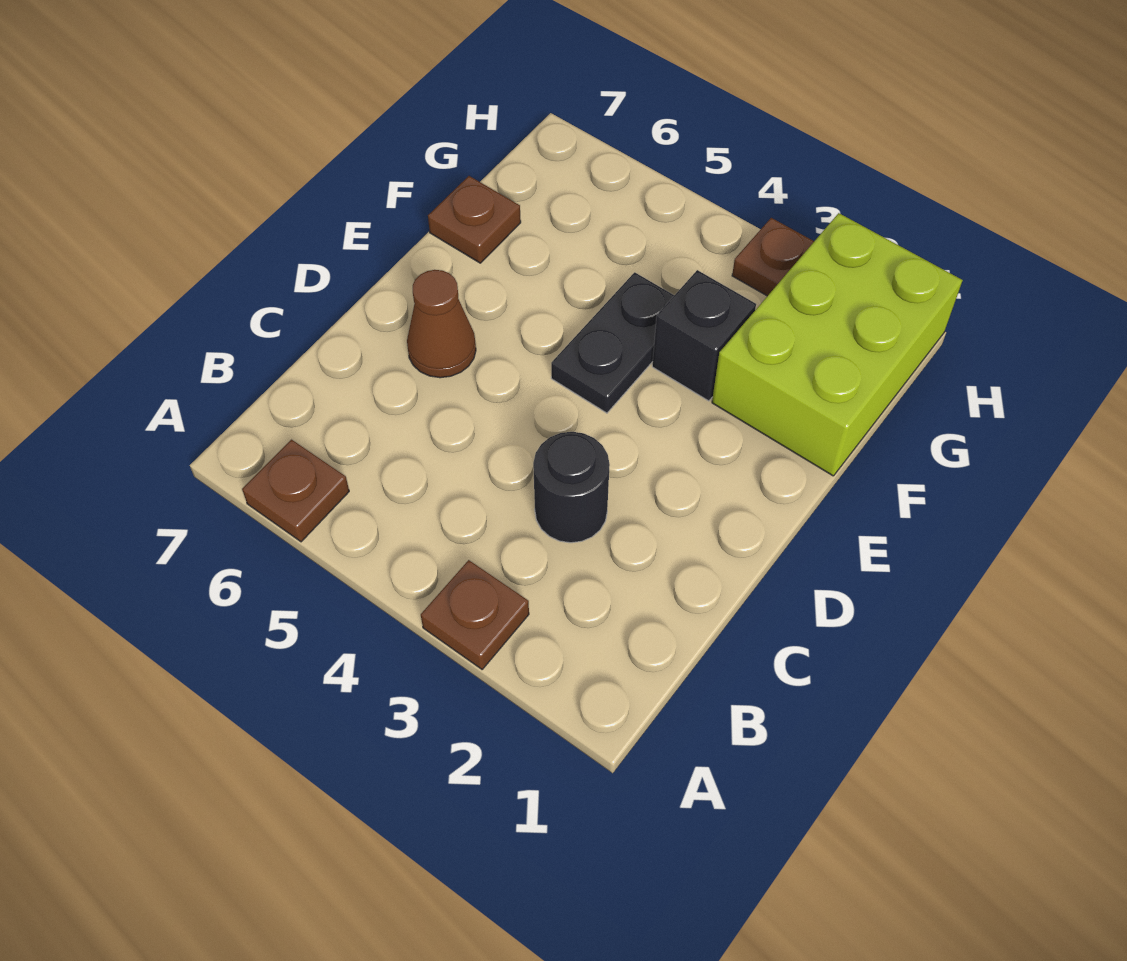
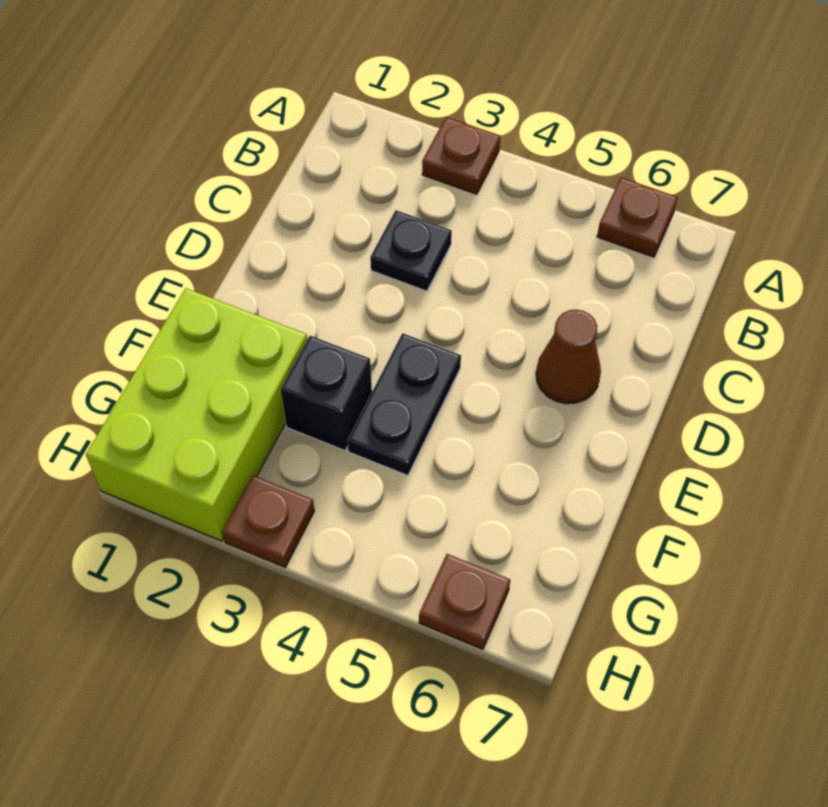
black 1x1 round brick [533,432,610,543] -> black 1x1 plate [370,210,452,291]
brown 1x1 plate [428,176,521,263] -> brown 1x1 plate moved to [419,554,510,649]

